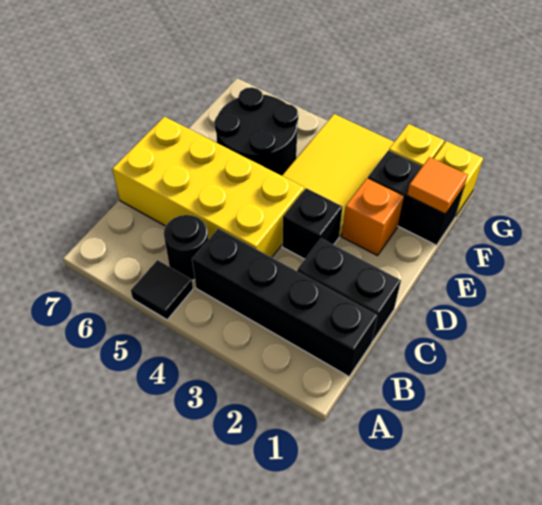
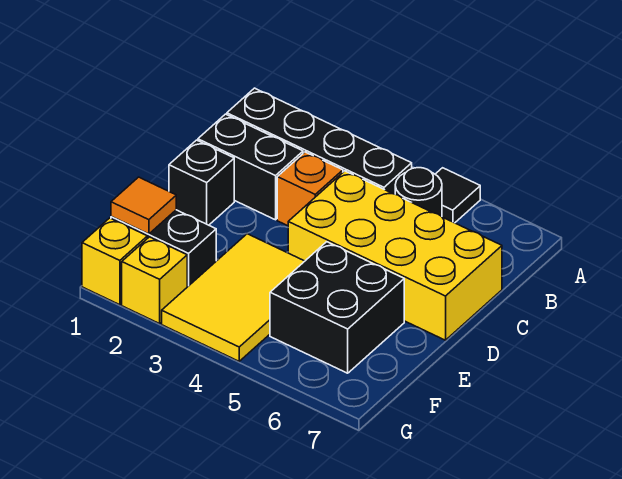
black 1x1 brick [282,188,342,259] -> black 1x1 brick moved to [169,140,234,225]
orange 1x1 brick [342,178,404,256] -> orange 1x1 brick moved to [277,152,343,226]
black 2x2 round brick [214,87,298,176] -> black 2x2 brick [270,242,404,373]

